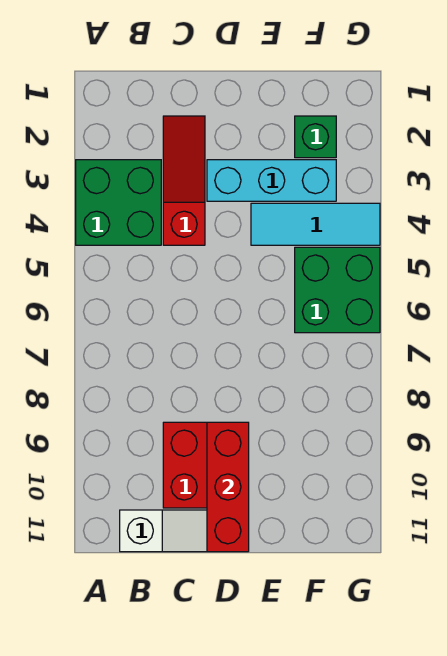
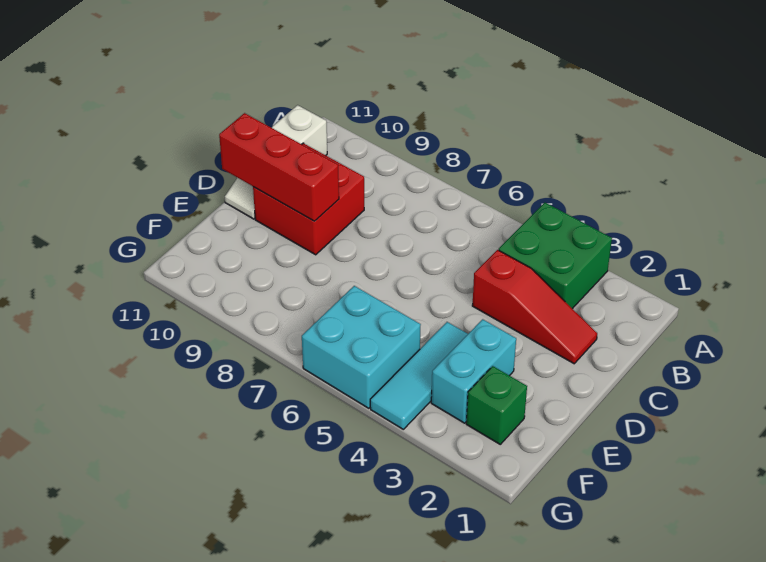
cyan 1x3 brick [207,160,336,201] -> cyan 1x2 brick [431,319,516,423]
green 2x2 brick [295,247,380,333] -> cyan 2x2 brick [302,286,421,408]

